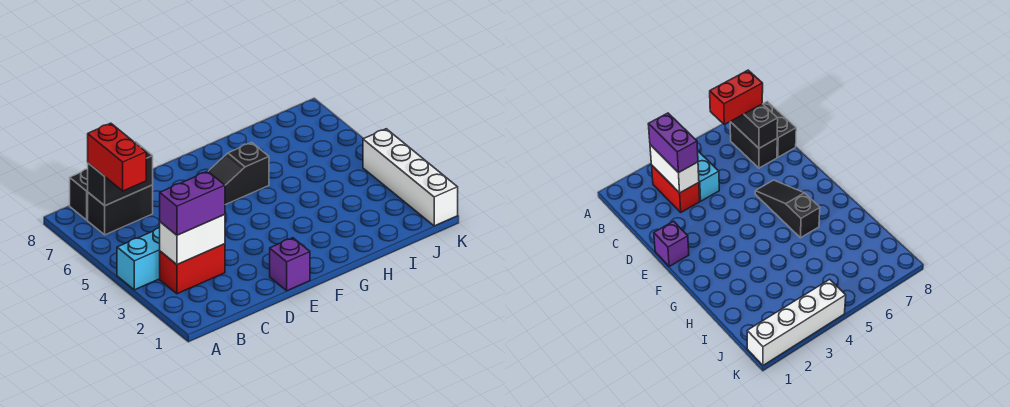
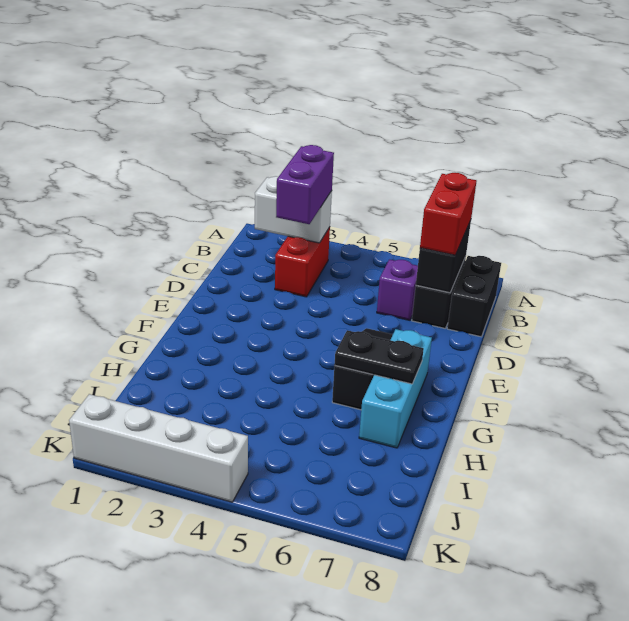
cyan 1x3 brick [117,228,160,290] -> cyan 1x3 brick moved to [359,329,432,448]
white 1x2 brick [160,215,225,265] -> white 1x2 brick turned to [255,176,332,243]
red 1x2 brick [88,123,146,191] -> red 1x2 brick turned to [420,173,476,255]
purple 1x1 brick [270,238,310,291] -> purple 1x1 brick moved to [377,259,418,320]
none -> black 1x2 plate [335,330,424,384]

